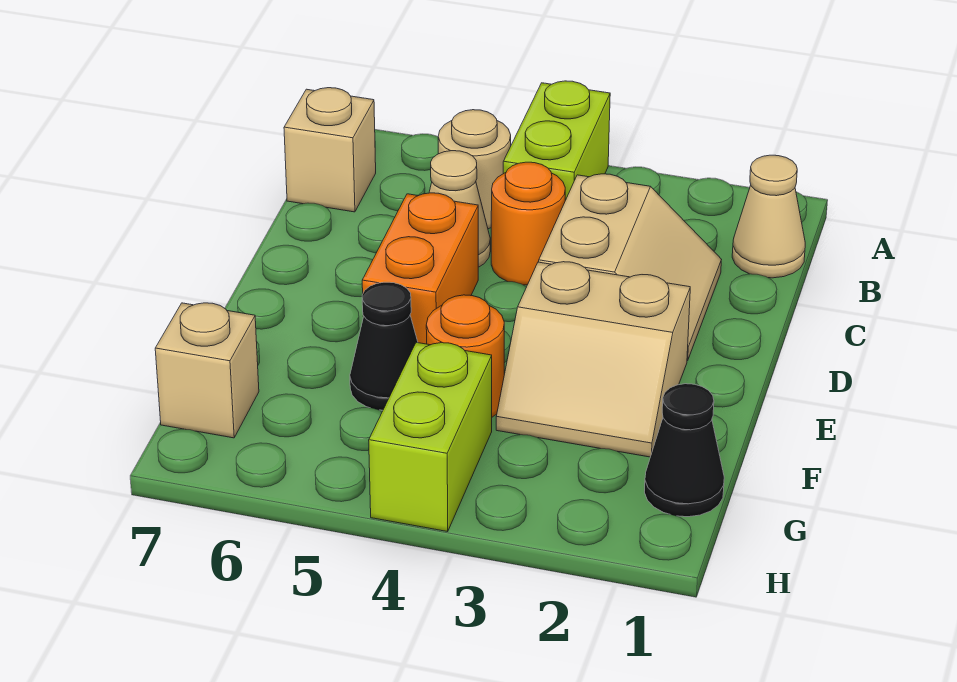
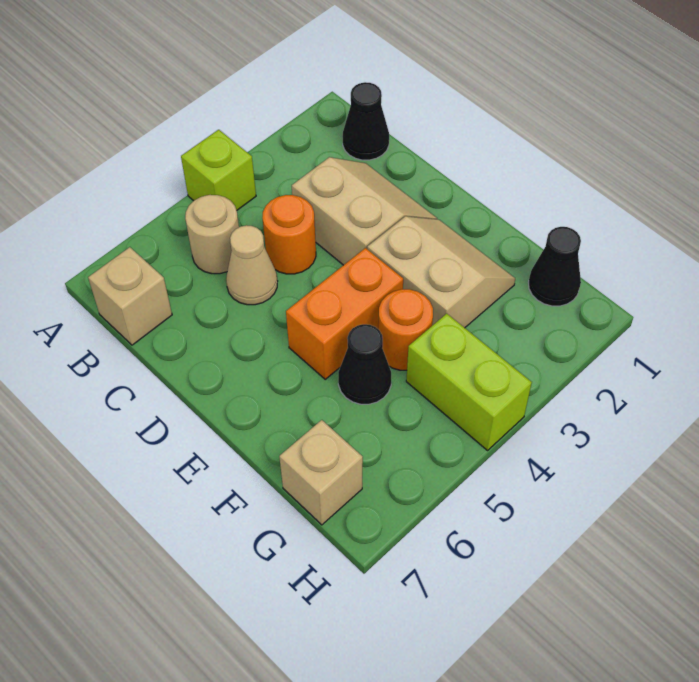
lime 1x2 brick [503,81,610,200] -> lime 1x1 brick [181,130,256,210]
tan 1x1 cone [732,155,805,278] -> black 1x1 cone [343,82,389,160]
orange 1x2 brick [362,193,478,344] -> orange 1x2 brick turned to [286,248,403,379]
tan 2x2 slope [496,262,690,457] -> tan 2x2 slope turned to [367,216,515,328]

